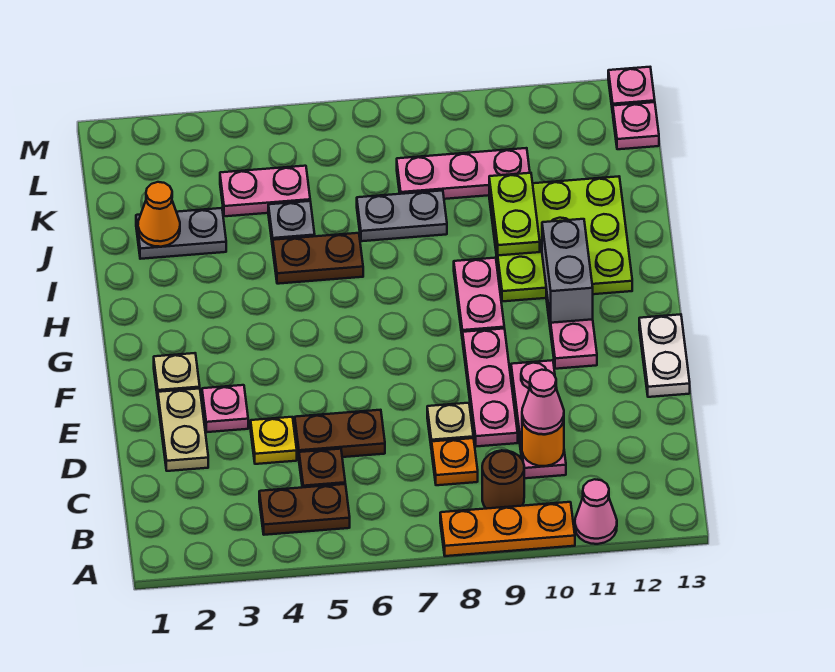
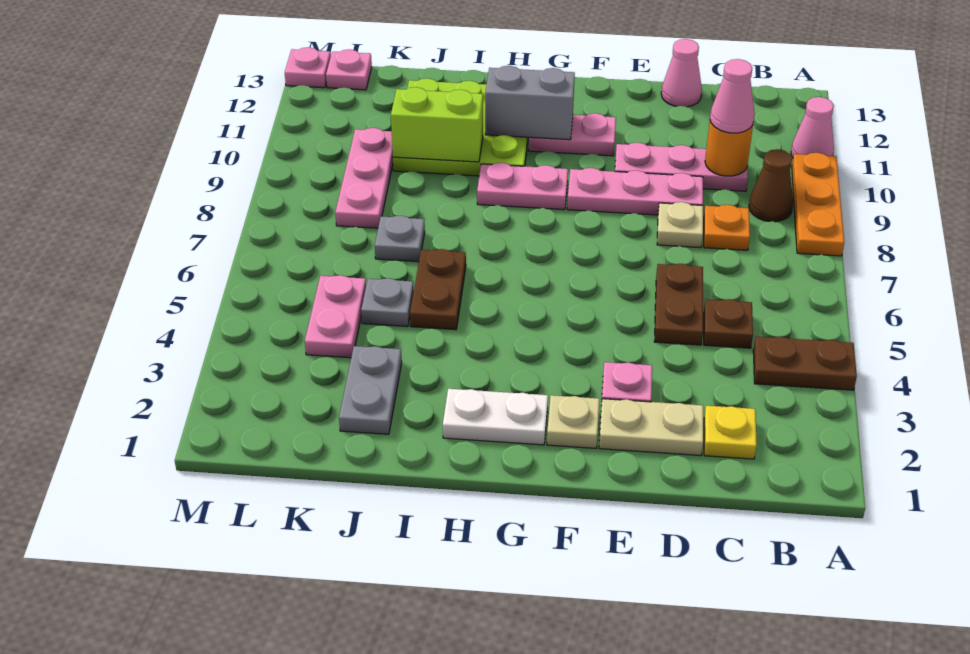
brown 1x2 plate [259,484,350,535] -> brown 1x2 plate turned to [753,337,857,390]
brown 1x1 round brick [482,450,524,509] -> brown 1x1 cone [749,149,793,222]
yellow 1x1 plate [251,417,297,464] -> yellow 1x1 plate moved to [704,406,757,459]
none -> pink 1x1 cone [661,39,702,107]
white 1x2 plate [639,314,690,397] -> white 1x2 plate moved to [443,389,548,445]
lime 1x2 plate [489,173,540,255] -> lime 1x2 brick [391,87,483,162]
orange 1x1 cone [138,182,180,247] -> none
grey 1x2 plate [357,191,447,241] -> grey 1x1 plate [375,216,425,262]

